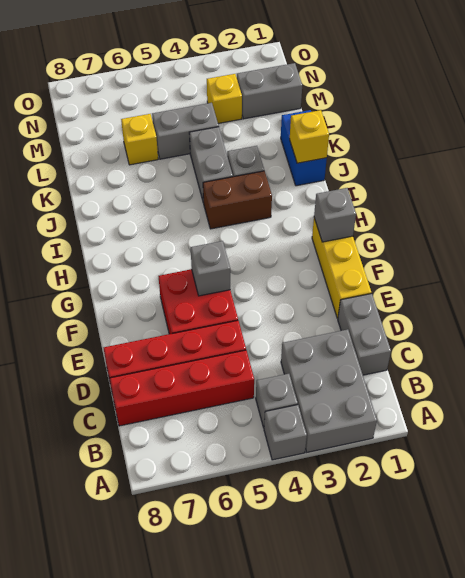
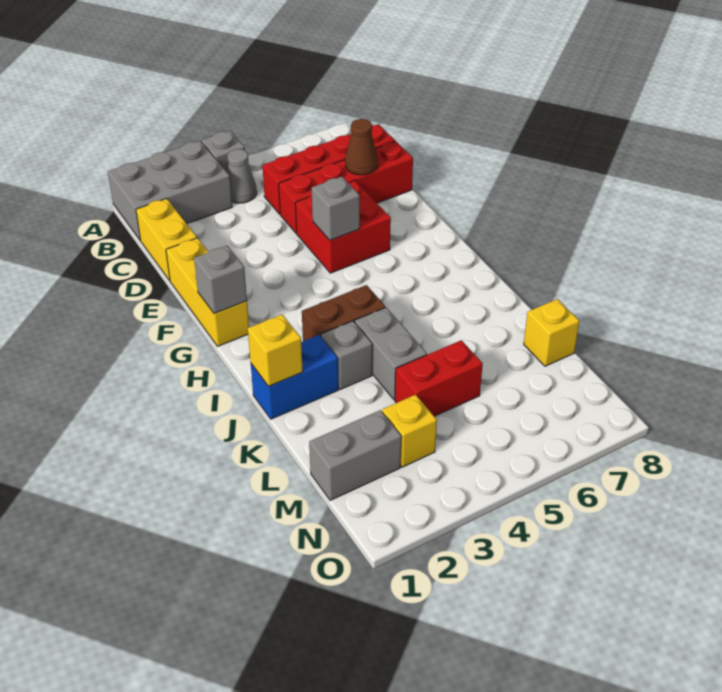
grey 2x3 brick [281,329,377,452] -> grey 2x3 brick turned to [108,141,232,241]
grey 1x1 brick [256,374,298,428] -> grey 1x1 cone [227,149,257,203]
grey 1x2 brick [338,294,391,375] -> yellow 1x2 brick [136,199,197,281]
none -> brown 1x1 cone [345,119,378,175]
blue 1x2 brick [281,110,327,186] -> blue 1x2 brick turned to [251,335,338,419]
grey 1x2 brick [152,103,219,159] -> red 1x2 brick [395,340,483,416]
yellow 1x1 brick [121,114,158,165] -> yellow 1x1 brick moved to [524,299,579,366]

